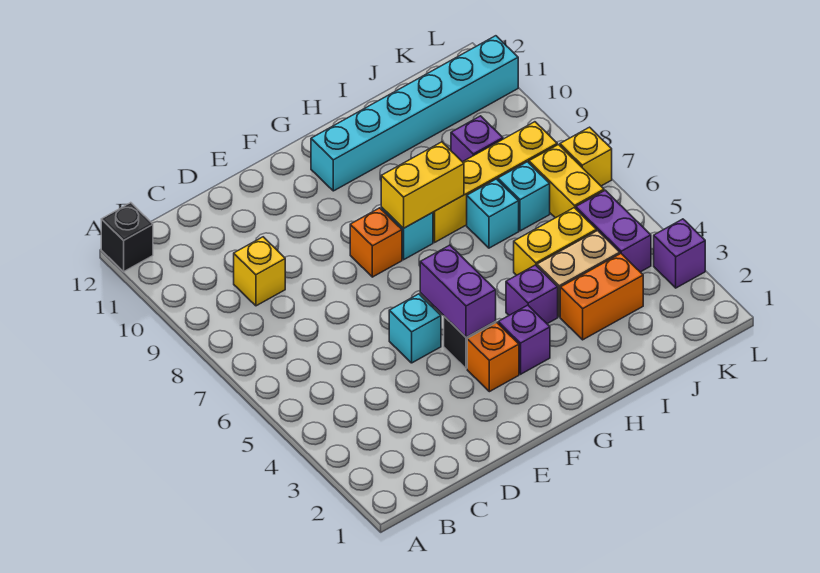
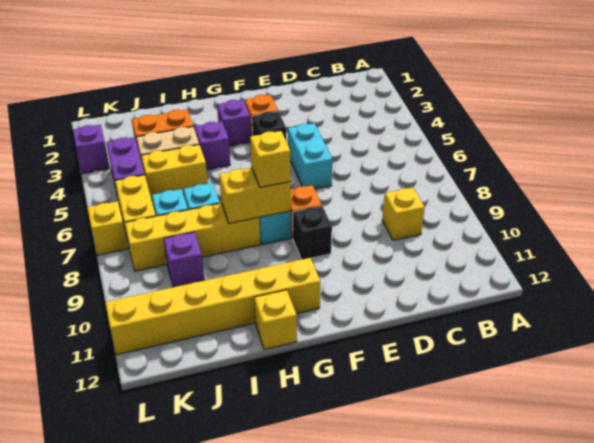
black 1x1 brick [101,203,153,272] -> black 1x1 brick moved to [293,206,332,260]
cyan 1x1 brick [389,294,441,363] -> cyan 1x2 brick [288,123,332,189]
purple 1x2 brick [420,245,496,337] -> none
none -> yellow 1x1 brick [250,131,291,188]
cyan 1x6 brick [311,36,518,191] -> yellow 1x6 brick [105,258,320,355]
none -> yellow 1x1 brick [254,290,297,350]

